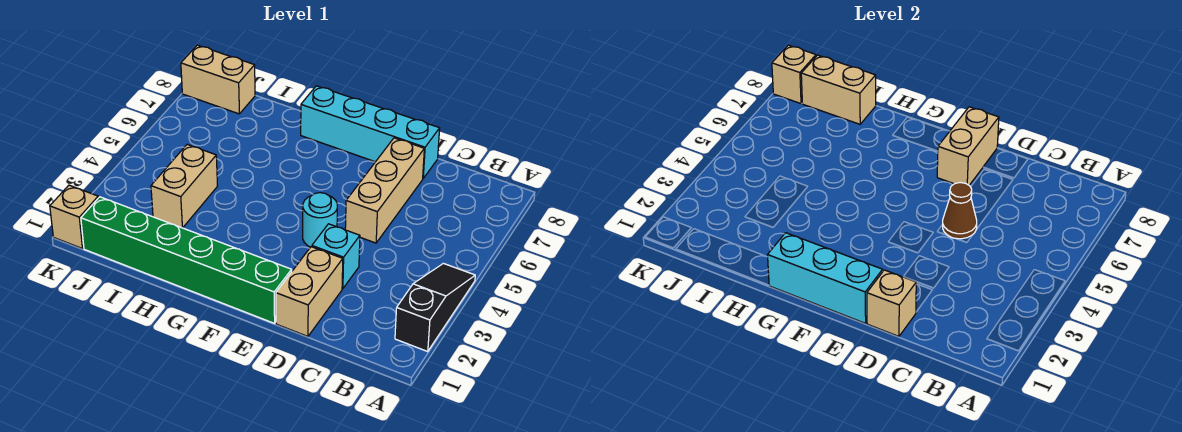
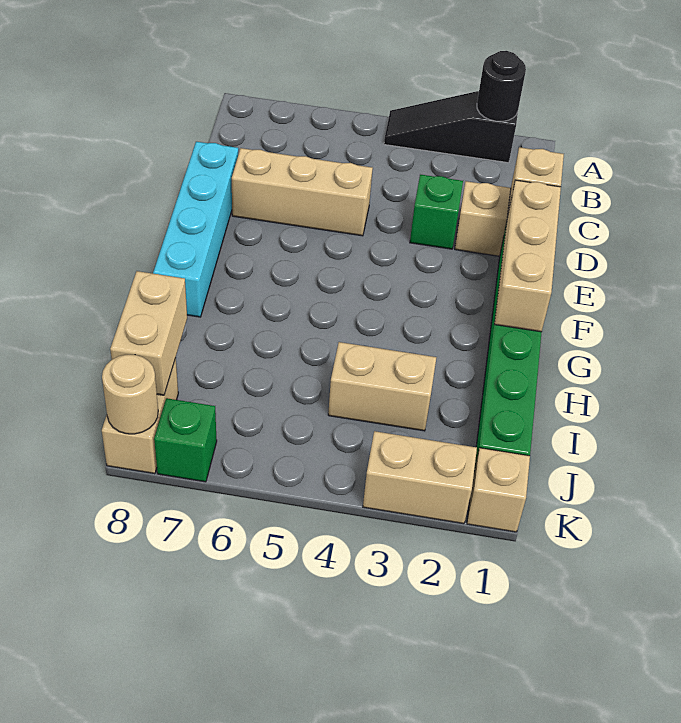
none -> black 1x1 round brick [477,51,526,121]
cyan 1x1 brick [312,224,360,289] -> green 1x1 brick [410,175,463,249]
brown 1x1 cone [943,183,977,239] -> none
cyan 1x3 brick [768,233,883,323] -> tan 1x3 brick [494,180,561,332]
cyan 1x1 round brick [303,193,337,247] -> none
tan 1x2 brick [937,107,999,185] -> tan 1x2 brick moved to [363,431,477,524]
none -> green 1x1 brick [154,398,217,482]
tan 1x1 brick [772,45,816,104] -> tan 1x1 round brick [102,355,158,434]

